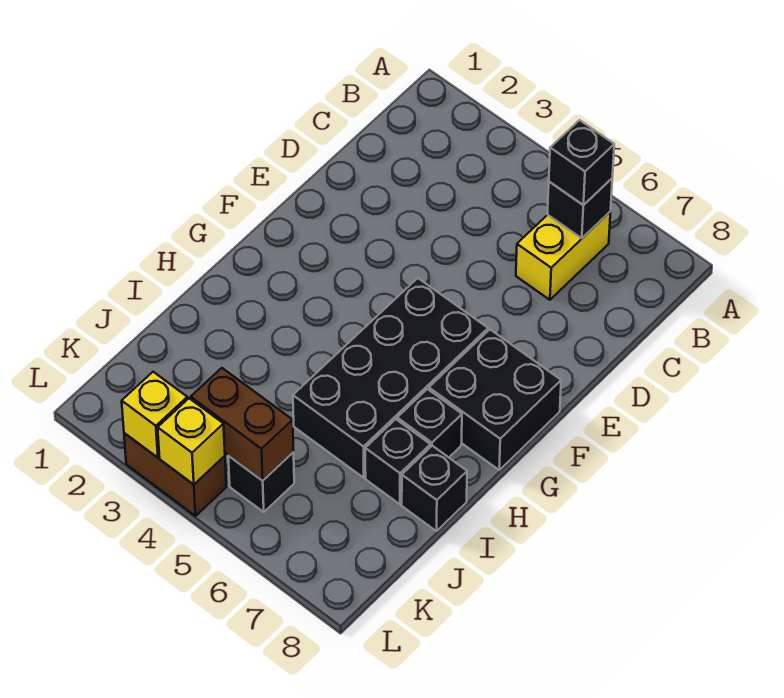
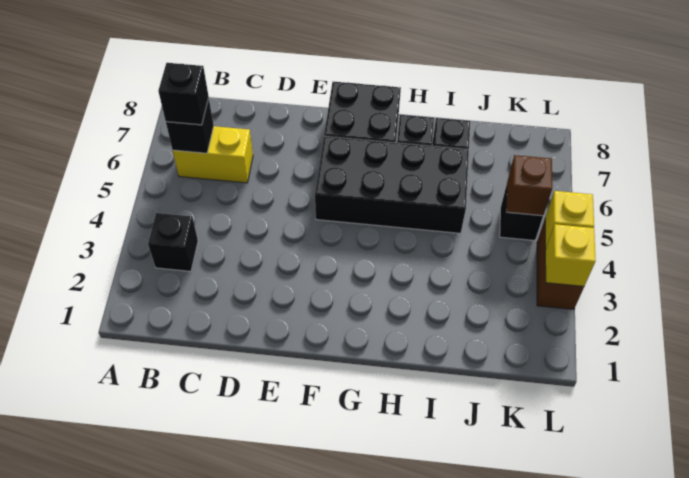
black 1x1 brick [402,446,467,531] -> black 1x1 brick moved to [148,213,198,271]
brown 1x2 brick [191,368,294,481] -> brown 1x1 brick [506,155,552,216]

